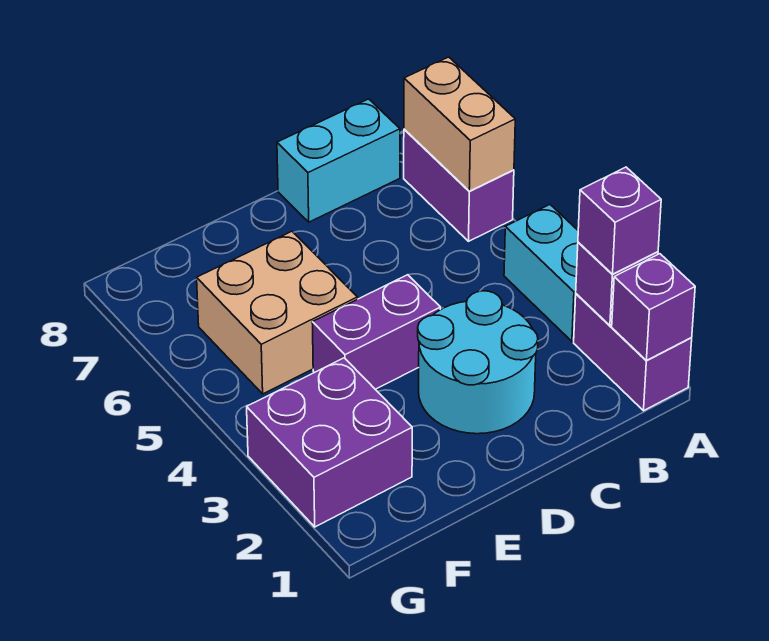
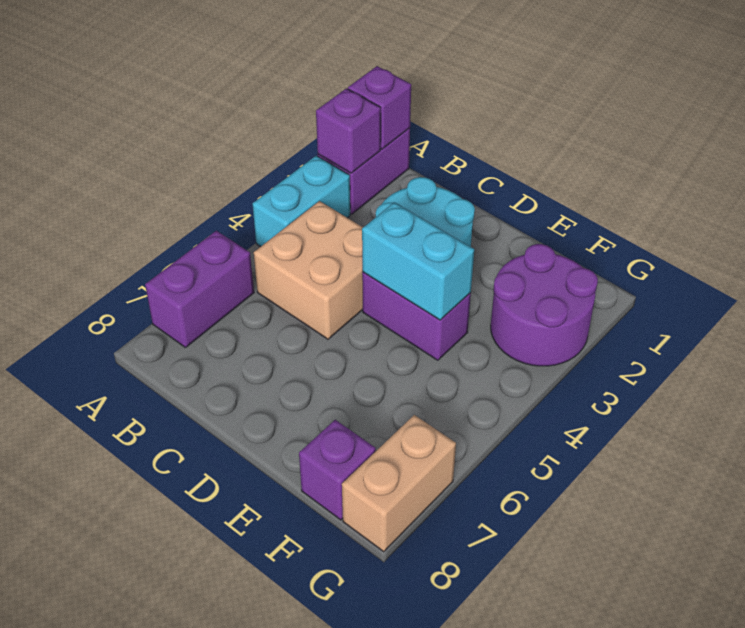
purple 1x1 brick [578,167,661,274] -> purple 1x1 brick moved to [299,420,376,520]
tan 1x2 brick [404,57,515,191] -> tan 1x2 brick moved to [342,415,456,552]
cyan 1x2 brick [277,99,400,222] -> cyan 1x2 brick moved to [362,202,474,320]
tan 2x2 brick [197,231,358,394] -> tan 2x2 brick moved to [254,201,363,339]
purple 2x2 brick [247,358,412,527] -> purple 2x2 round brick [491,244,598,366]

